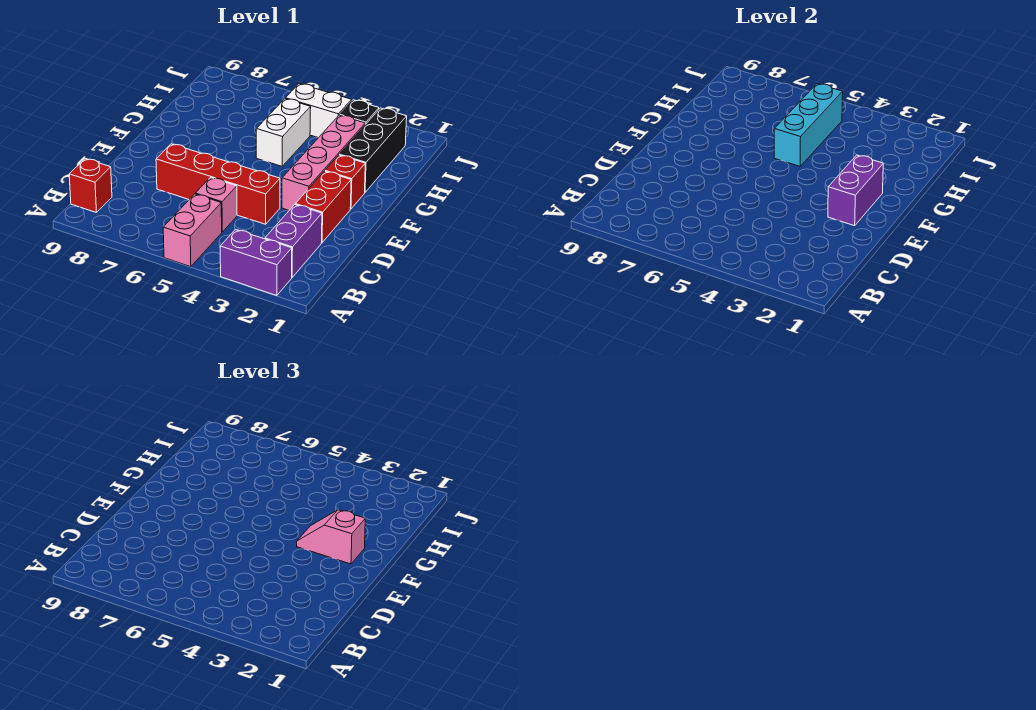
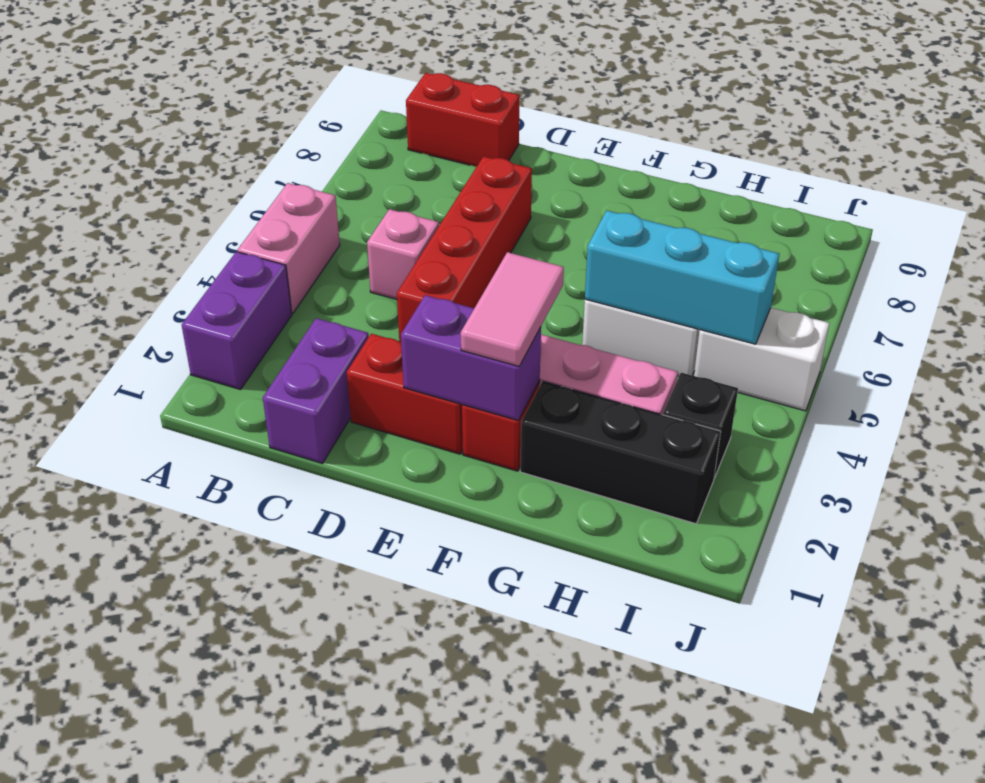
pink 1x2 brick [163,194,222,267] -> pink 1x2 brick turned to [238,183,340,313]
purple 1x2 brick [265,205,322,277] -> purple 1x2 brick turned to [263,318,369,463]
red 1x1 brick [69,159,112,213] -> red 1x2 brick [406,73,520,167]
pink 1x2 slope [297,510,365,564] -> pink 1x2 tile [461,252,564,366]
white 1x2 brick [285,84,352,138] -> white 1x2 brick turned to [694,308,829,411]

